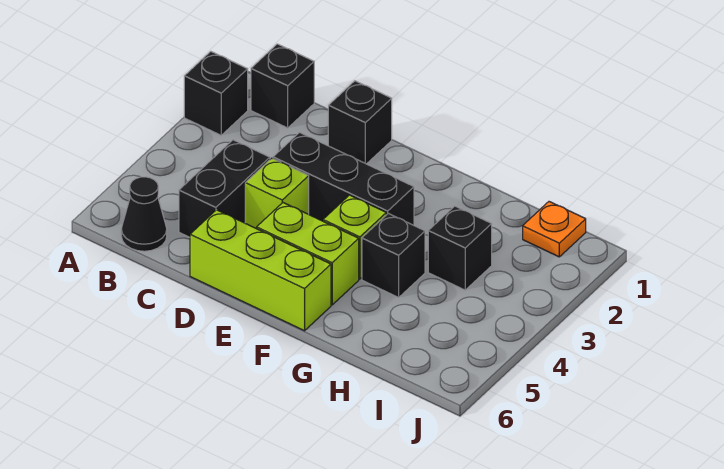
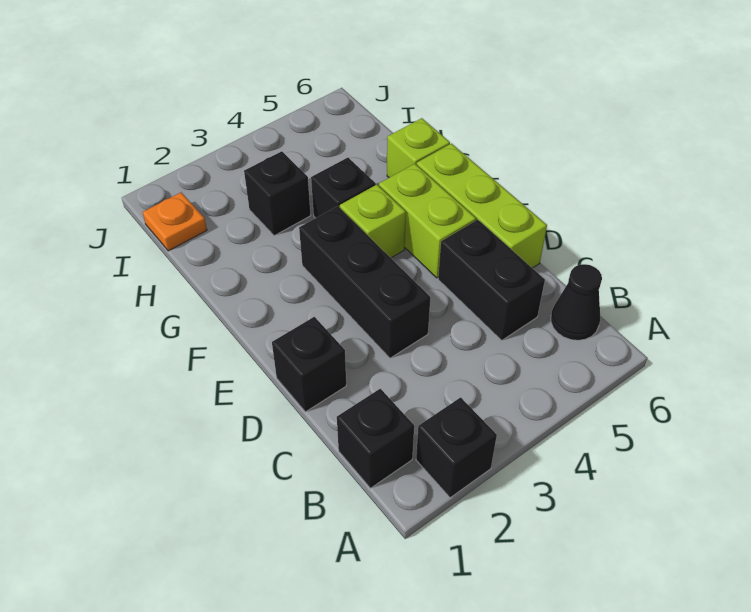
black 1x2 brick [179,140,270,237] -> black 1x2 brick turned to [438,220,545,340]
lime 1x1 brick [245,158,309,229] -> lime 1x1 brick moved to [387,118,450,177]

